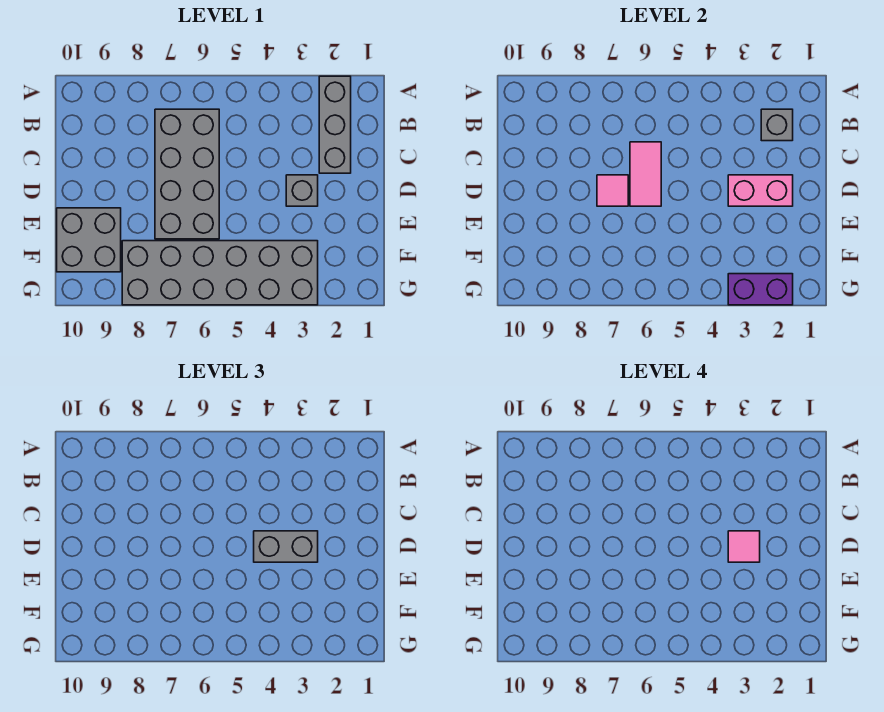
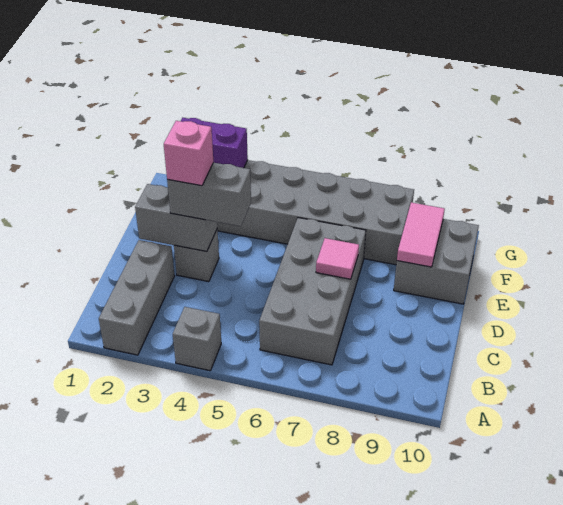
grey 1x1 brick [761,109,793,141] -> grey 1x1 brick moved to [173,307,221,371]
pink 1x2 tile [630,142,661,206] -> pink 1x2 tile moved to [397,202,445,267]
pink 1x2 brick [728,175,793,206] -> grey 1x2 brick [135,184,217,252]
pink 1x1 tile [728,531,760,562] -> pink 1x1 brick [164,121,214,186]

